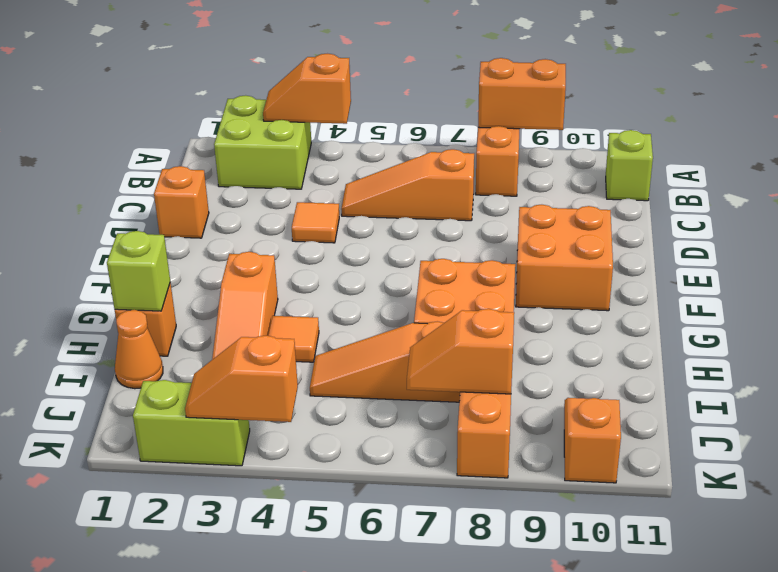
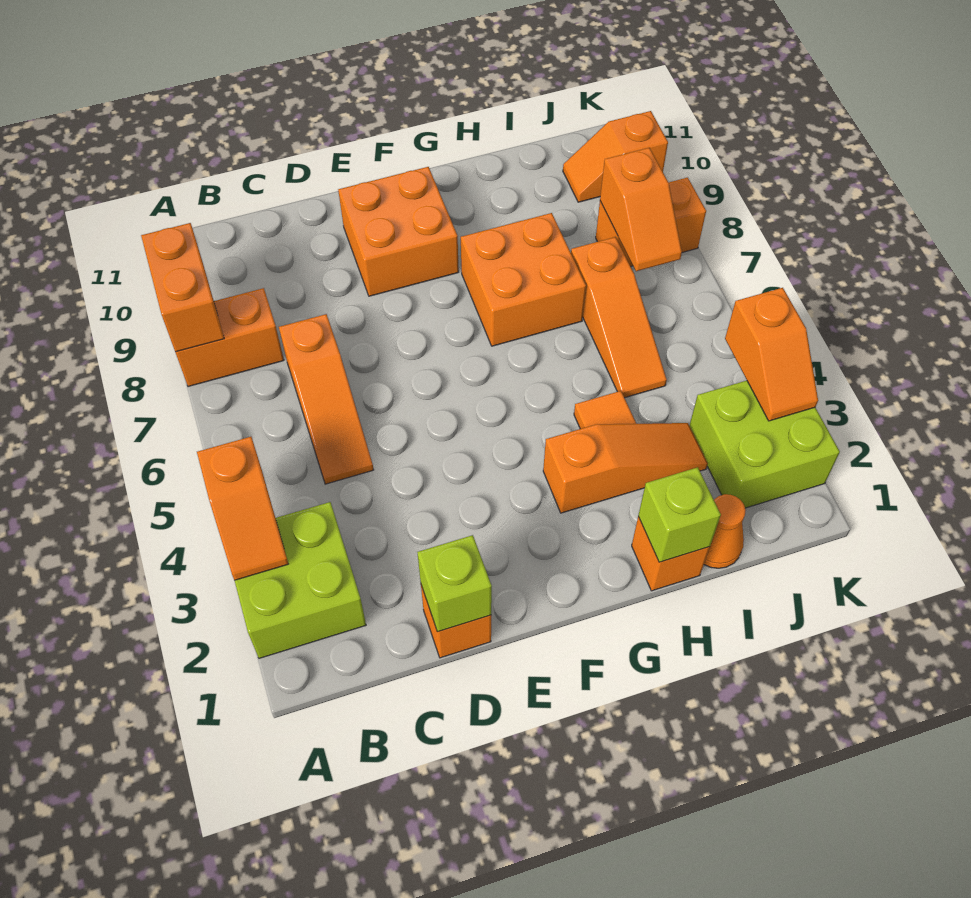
lime 1x1 brick [606,130,653,201] -> lime 1x1 brick moved to [417,535,492,632]
orange 1x1 tile [292,202,339,243] -> none
lime 1x2 brick [133,380,250,466] -> lime 2x2 brick [689,381,840,508]

